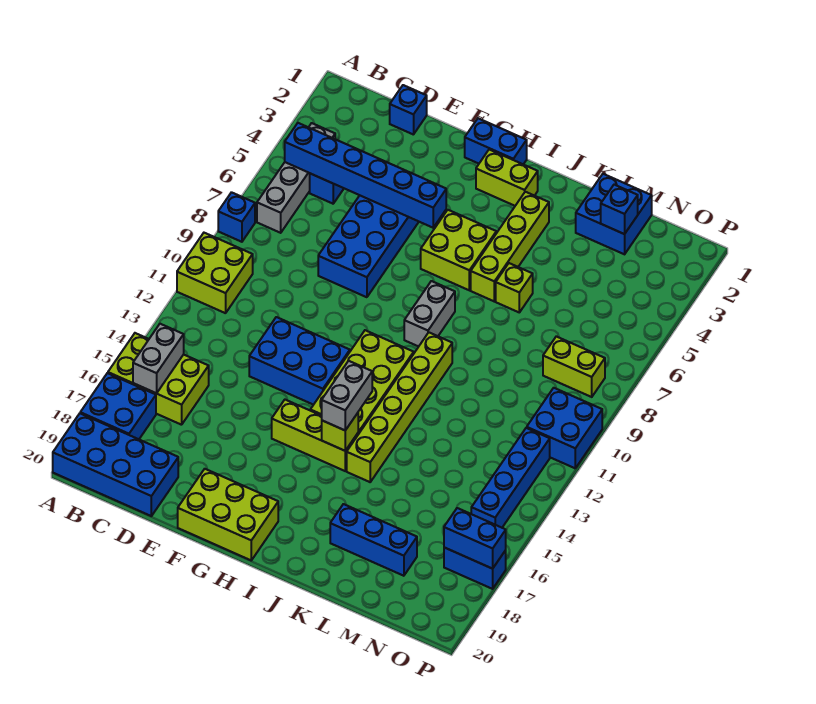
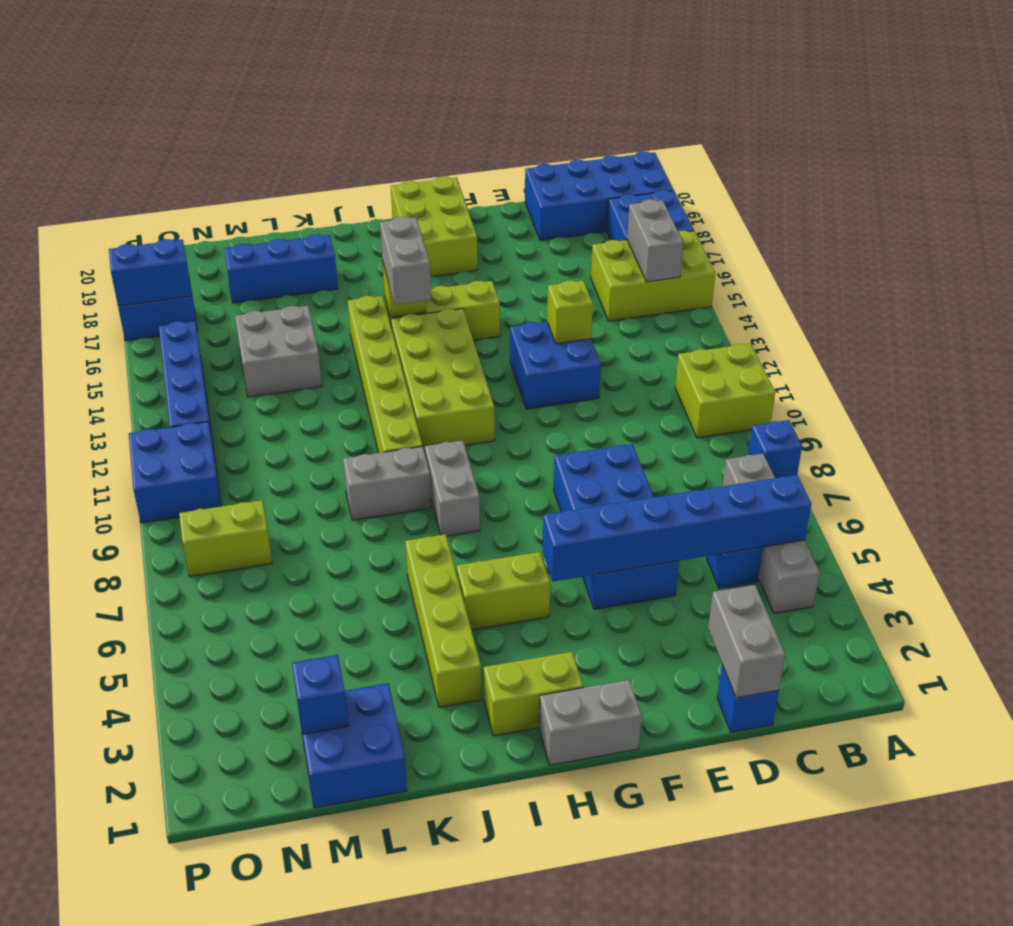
none -> grey 1x2 brick [708,585,785,698]
blue 2x3 brick [249,317,350,405] -> blue 2x2 brick [510,322,601,409]
lime 2x3 brick [178,469,278,560] -> lime 2x3 brick turned to [391,176,478,276]
blue 1x2 brick [465,118,527,164] -> grey 1x2 brick [539,680,642,765]
lime 2x2 brick [421,210,496,290] -> lime 1x2 brick [457,552,550,630]
none -> grey 1x2 brick [343,446,431,520]
lime 1x1 brick [496,263,533,312] -> lime 1x1 brick moved to [547,281,593,344]
none -> grey 2x2 brick [235,306,322,397]

